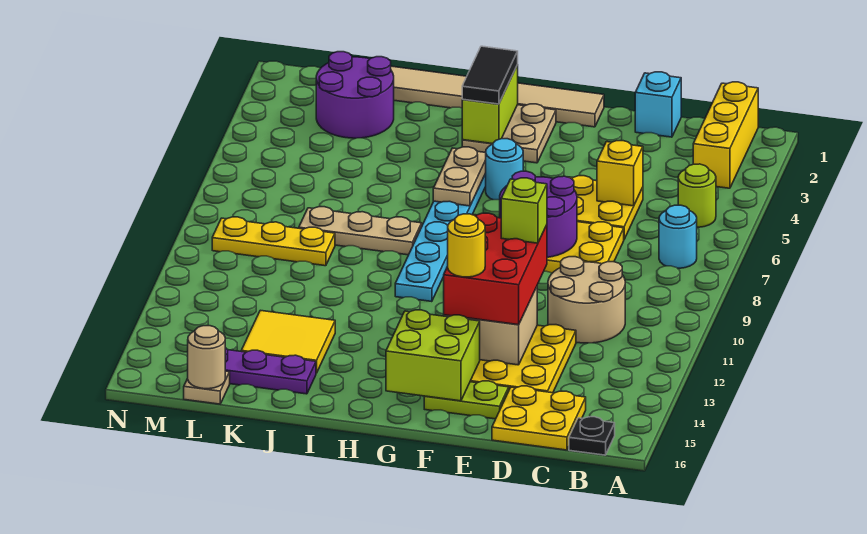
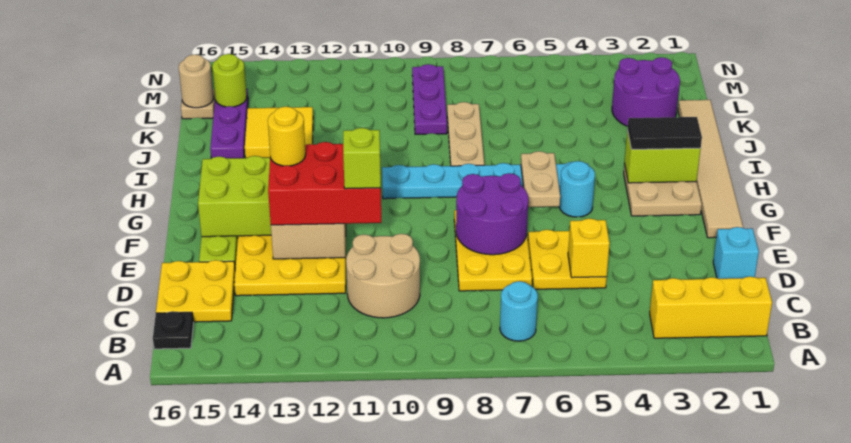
lime 1x1 round brick [678,164,716,227] -> lime 1x1 round brick moved to [212,54,247,107]
tan 1x2 plate [433,147,486,206] -> tan 1x2 plate turned to [521,151,560,207]
yellow 1x3 plate [212,217,335,266] -> purple 1x3 plate [412,64,447,135]

